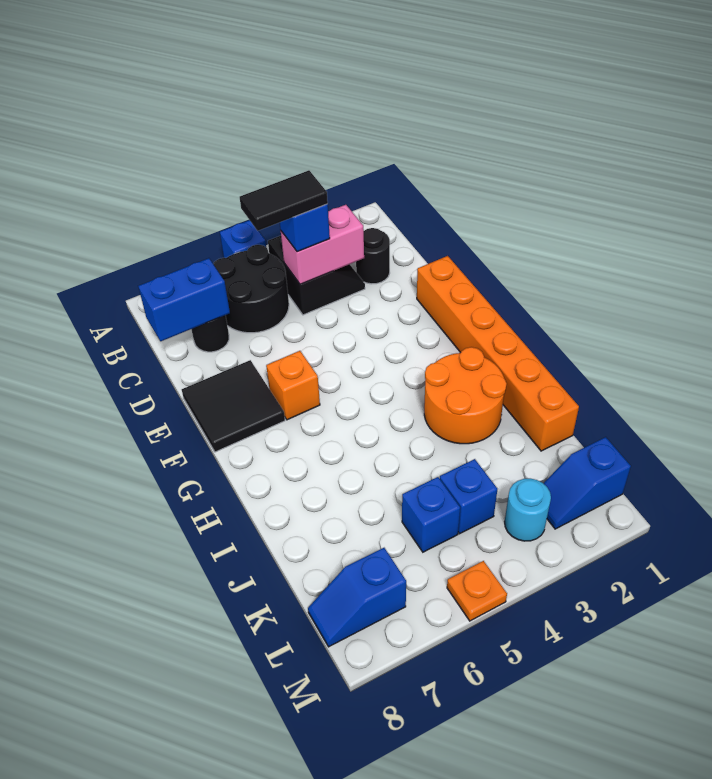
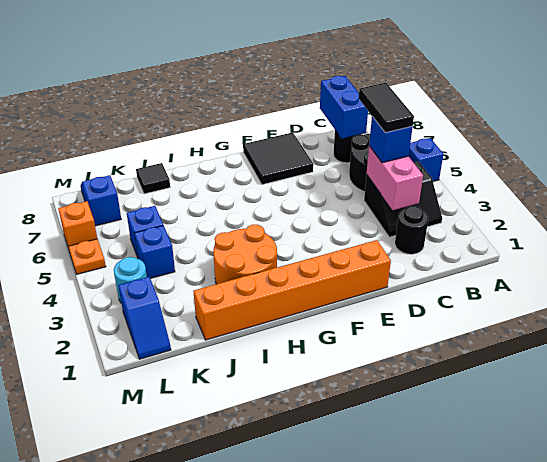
orange 1x1 brick [266,351,320,420] -> orange 1x1 brick moved to [58,201,97,249]
none -> black 1x1 tile [136,163,170,194]
blue 1x2 slope [543,437,631,529] -> blue 1x2 slope turned to [118,277,171,359]

